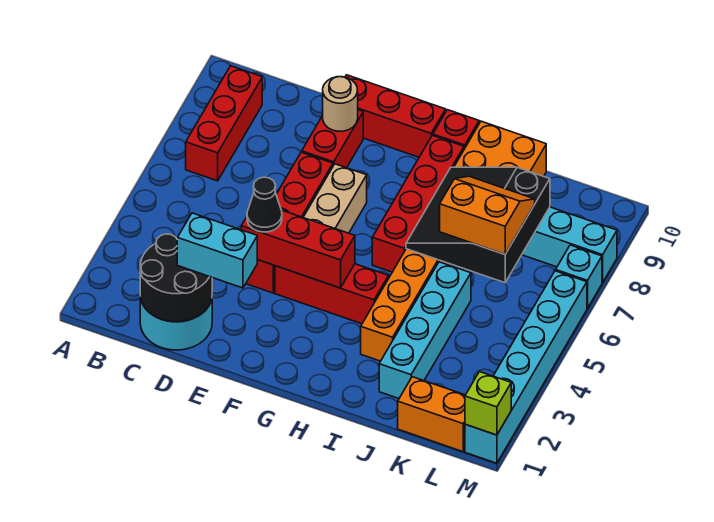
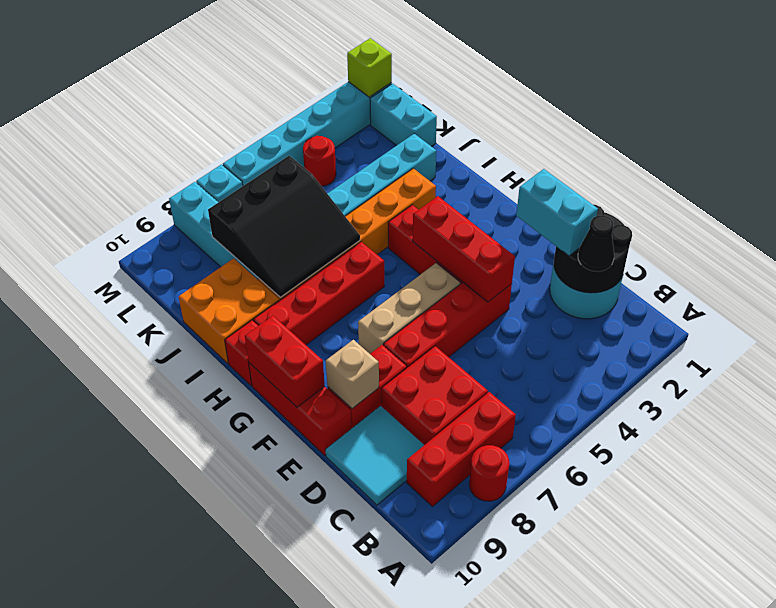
none -> red 1x1 round brick [469,445,509,501]
none -> red 2x2 brick [382,346,488,445]
none -> cyan 2x2 tile [326,406,424,505]
black 1x1 cone [247,177,282,232] -> black 1x1 cone moved to [578,215,614,272]
tan 1x1 round brick [323,77,358,131] -> tan 1x1 brick [326,340,379,409]
none -> red 1x2 brick [245,316,325,407]
orange 2x2 slope [440,176,535,254] -> none
orange 1x2 brick [398,377,465,452] -> cyan 1x2 brick [370,84,437,146]
none -> red 1x1 round brick [303,136,336,186]

